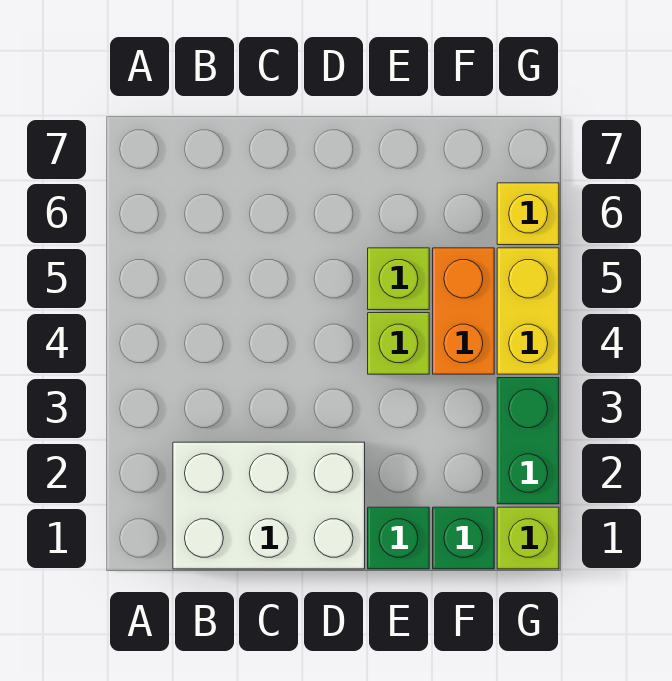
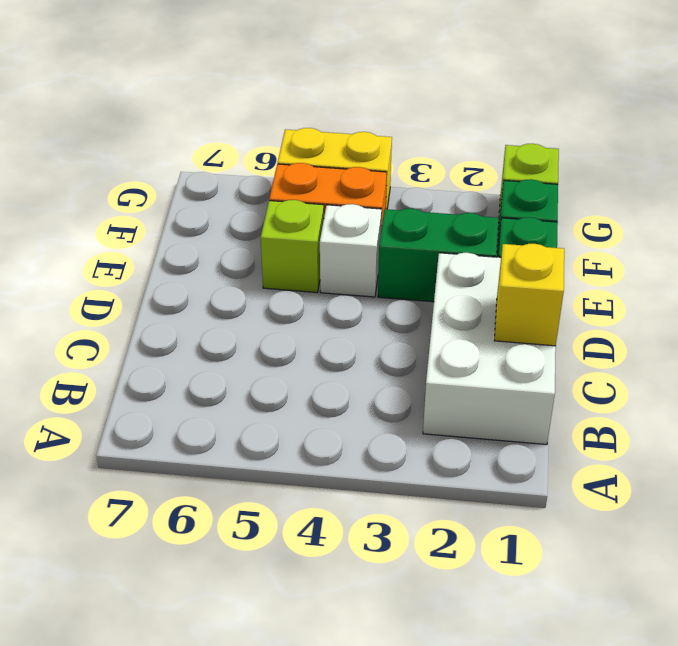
lime 1x1 brick [368,313,429,374] -> white 1x1 brick [320,204,382,297]
green 1x2 brick [497,378,559,504] -> green 1x2 brick moved to [378,208,498,302]
yellow 1x1 brick [497,183,559,245] -> yellow 1x1 brick moved to [494,244,564,346]

